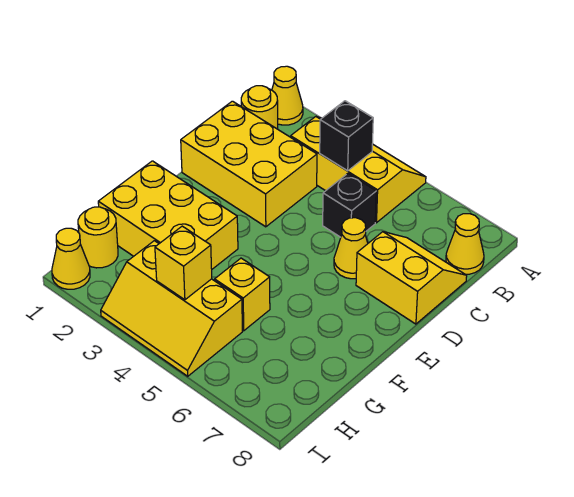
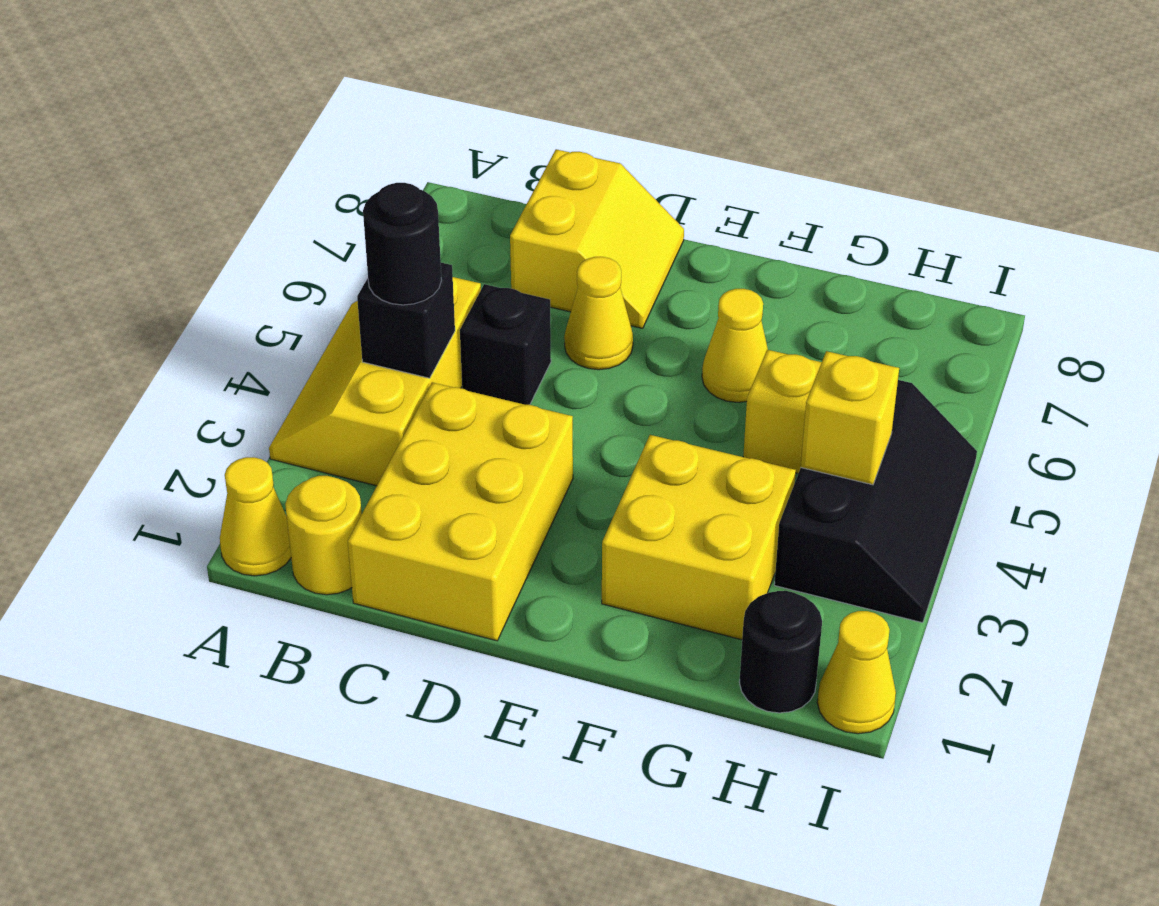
none -> black 1x1 round brick [363,183,441,305]
yellow 1x1 cone [446,214,484,274] -> yellow 1x1 cone moved to [702,289,768,402]
yellow 2x2 slope [356,232,467,324] -> yellow 2x2 slope turned to [510,149,684,328]
yellow 2x3 brick [98,161,238,269] -> yellow 2x2 brick [602,435,796,640]
yellow 1x1 round brick [78,207,118,268] -> black 1x1 round brick [739,591,822,713]
yellow 2x3 slope [101,241,242,376] -> black 2x3 slope [774,380,977,623]

